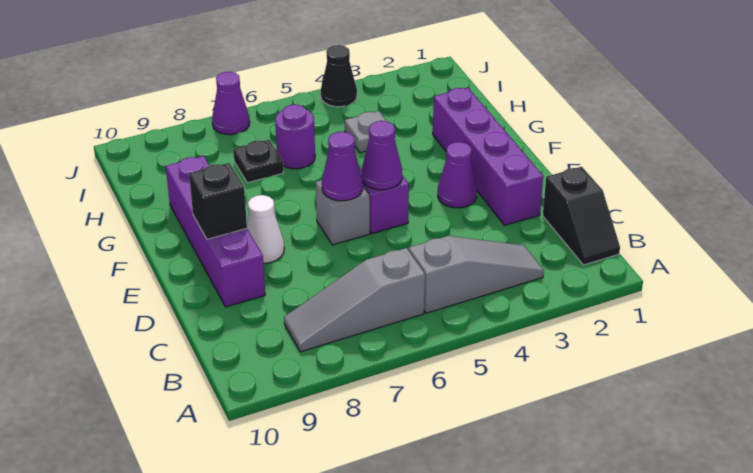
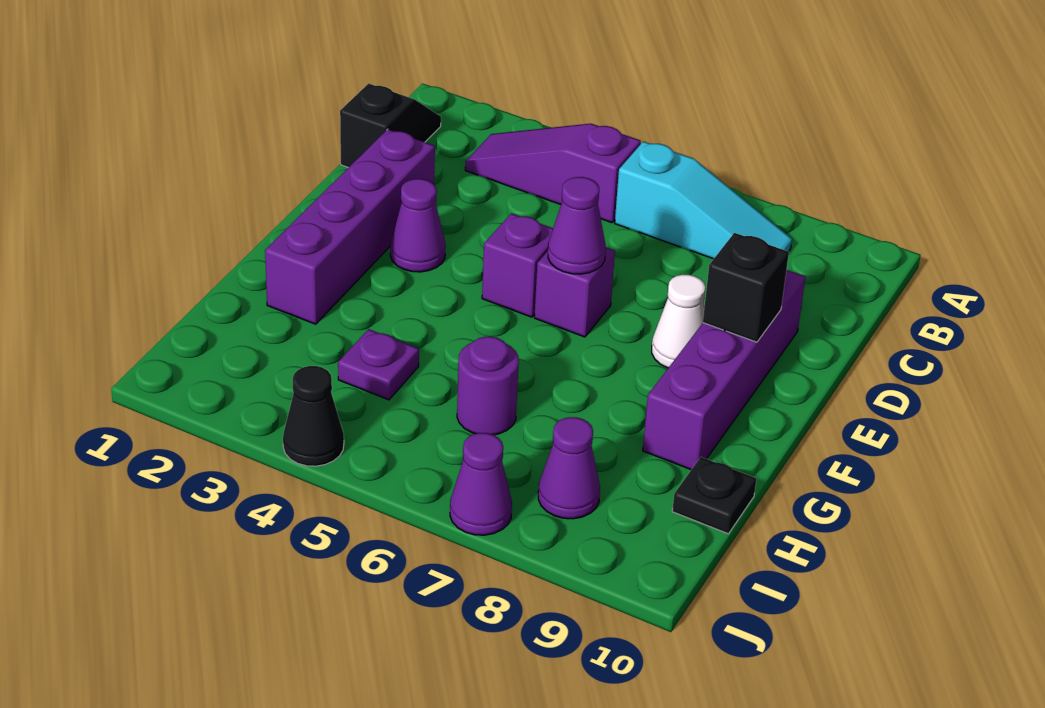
grey 1x3 slope [409,236,544,313] -> purple 1x3 slope [465,124,641,223]
grey 1x3 slope [284,248,425,352] -> cyan 1x3 slope [615,141,792,259]
purple 1x1 cone [361,121,402,190] -> purple 1x1 cone moved to [538,417,600,519]
grey 1x1 brick [316,180,370,245] -> purple 1x1 brick [534,247,615,337]
grey 1x1 plate [345,111,387,153] -> purple 1x1 plate [338,329,419,400]
black 1x1 plate [233,140,284,183] -> black 1x1 plate moved to [672,457,756,534]

